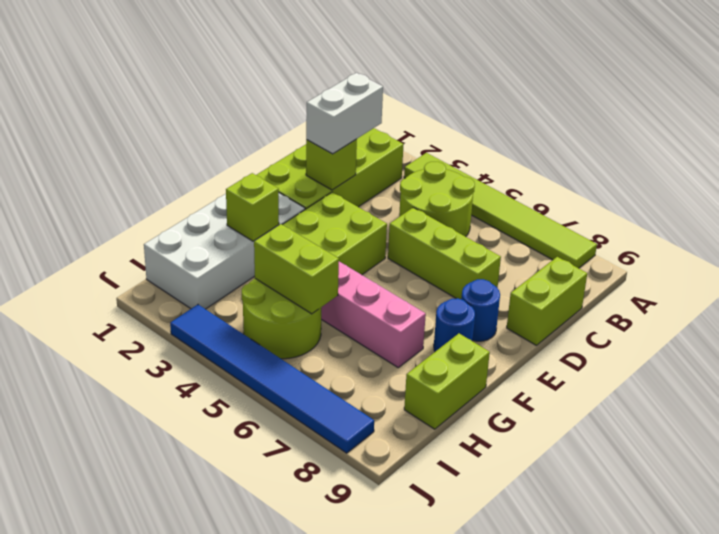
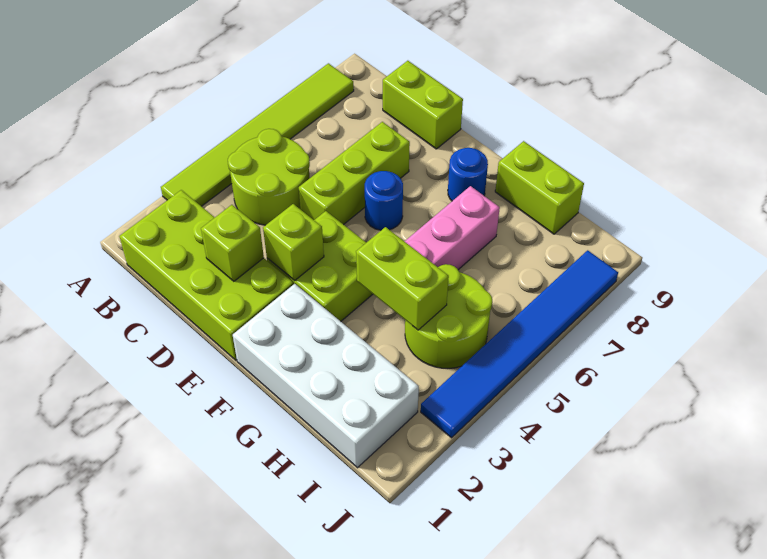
white 1x2 brick [306,73,383,154] -> none
blue 1x1 round brick [461,279,500,341] -> blue 1x1 round brick moved to [365,171,403,230]
lime 1x1 brick [226,173,279,241] -> lime 1x1 brick moved to [263,204,324,281]
lime 1x2 brick [254,224,339,314] -> lime 1x2 brick turned to [356,227,449,330]

